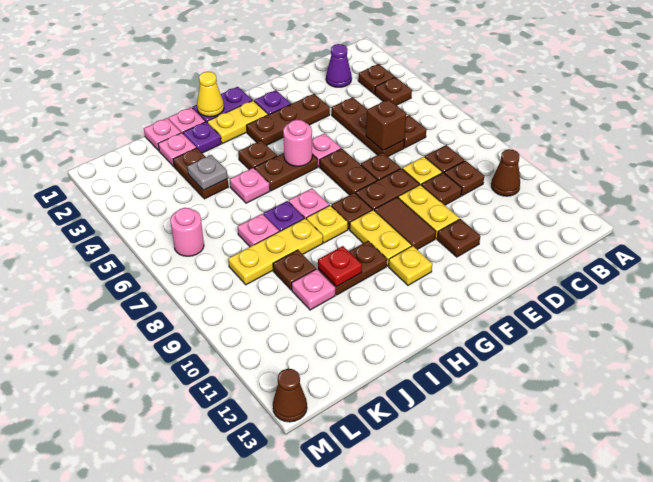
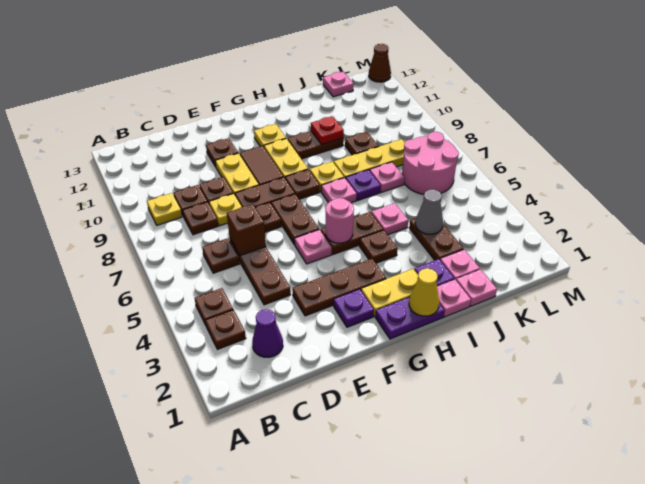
none -> yellow 1x1 plate [147,193,182,225]
brown 1x1 cone [491,149,520,196] -> none
grey 1x1 plate [187,155,228,190] -> grey 1x1 cone [415,189,443,234]
pink 1x1 plate [292,269,335,310] -> pink 1x1 plate moved to [323,72,354,97]
pink 1x1 round brick [170,208,204,256] -> pink 2x2 round brick [402,132,459,194]

